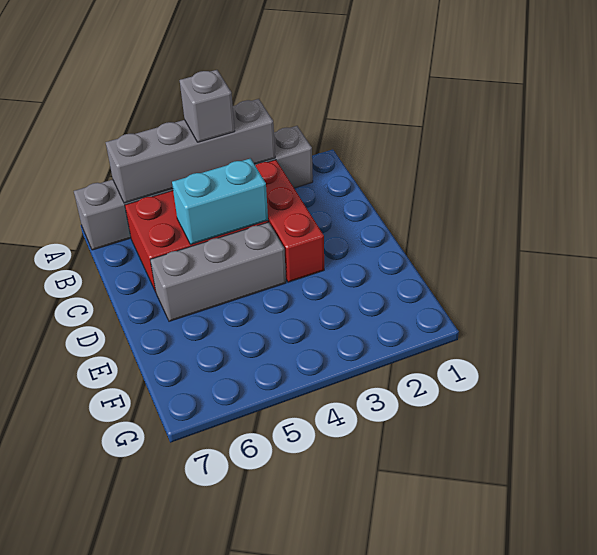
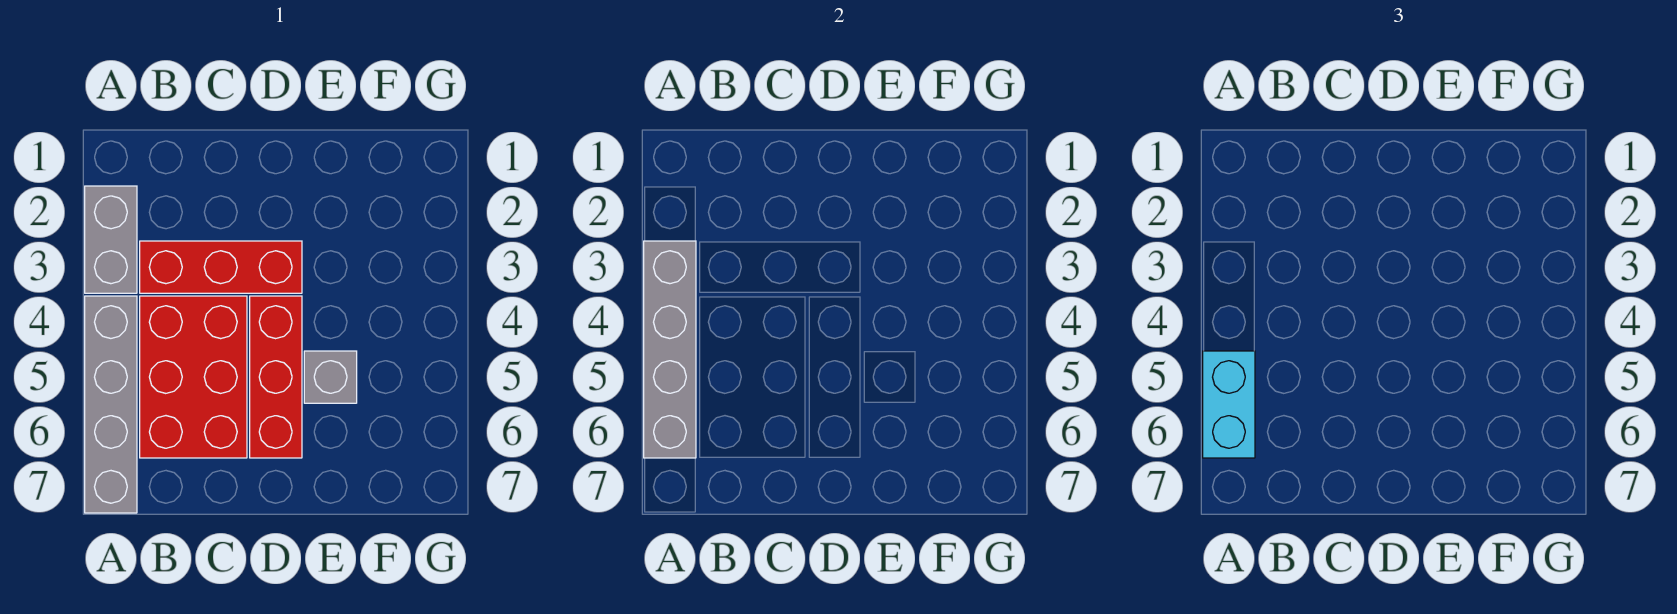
grey 1x1 brick [180,70,235,142] -> grey 1x1 brick moved to [304,351,357,403]
cyan 1x2 brick [172,158,268,245] -> cyan 1x2 brick moved to [1203,351,1255,458]
grey 1x3 brick [150,222,286,321] -> red 1x3 brick [250,296,302,458]

